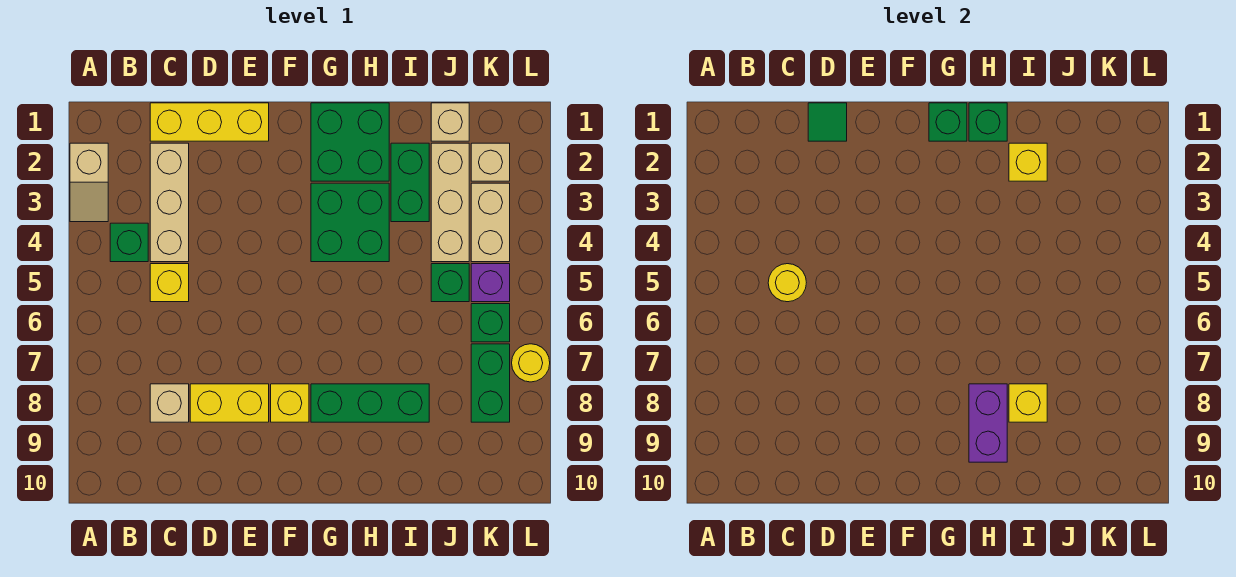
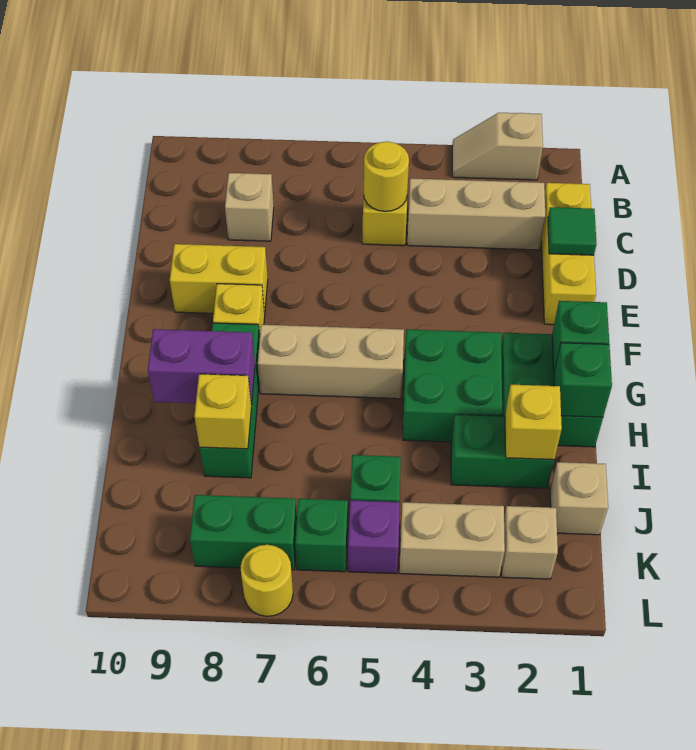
green 1x1 brick [110,223,148,262] -> none
yellow 1x2 brick [190,384,269,422] -> yellow 1x2 brick turned to [170,244,268,315]
tan 1x3 brick [431,143,469,262] -> tan 1x3 brick moved to [258,325,404,399]

